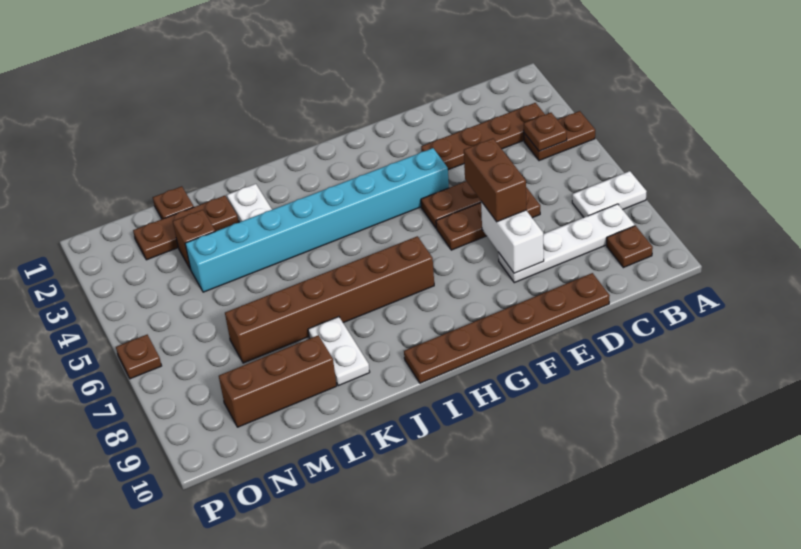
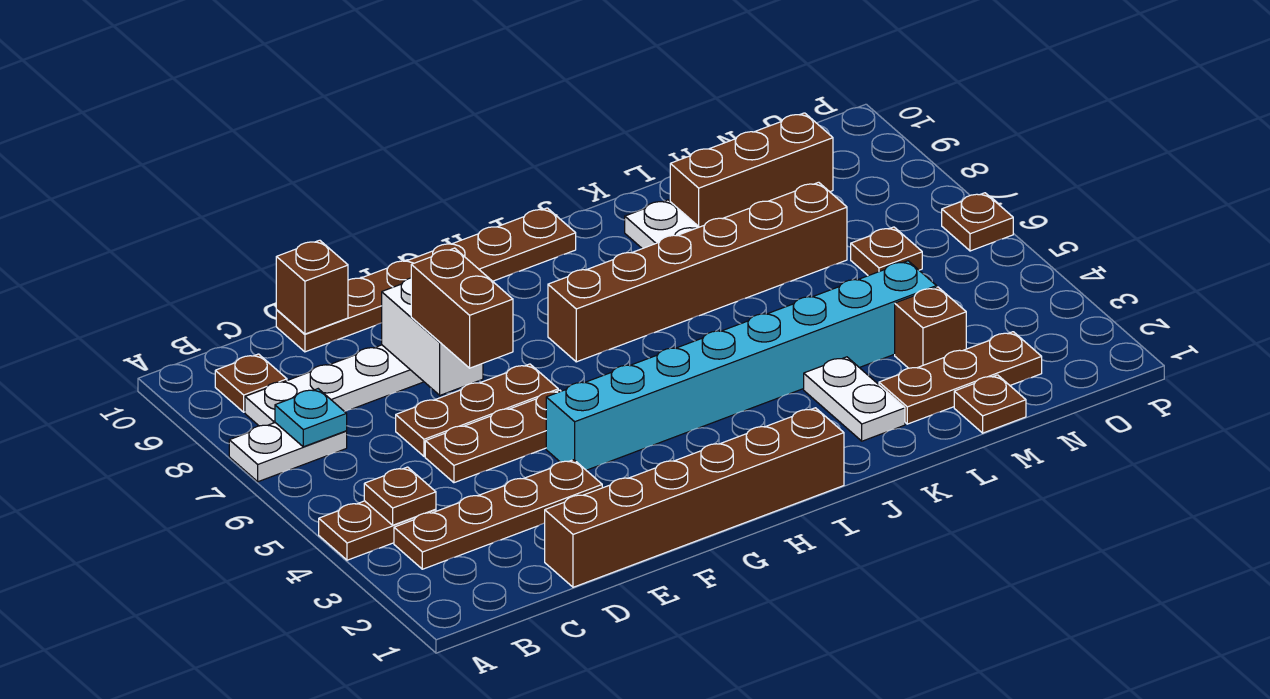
none -> cyan 1x1 plate [275,389,347,447]
none -> brown 1x6 brick [545,408,844,587]
none -> brown 1x1 brick [276,240,348,334]
none -> brown 1x1 plate [851,227,922,276]

